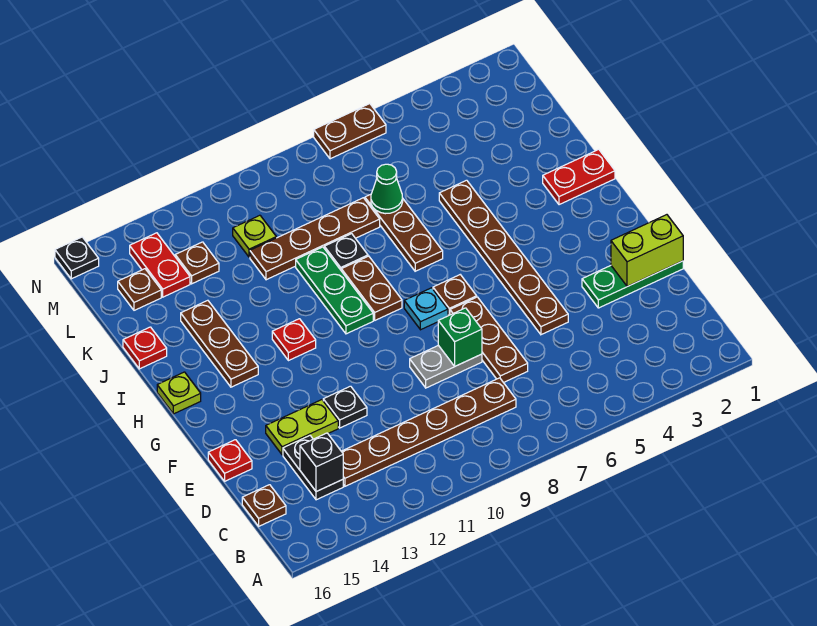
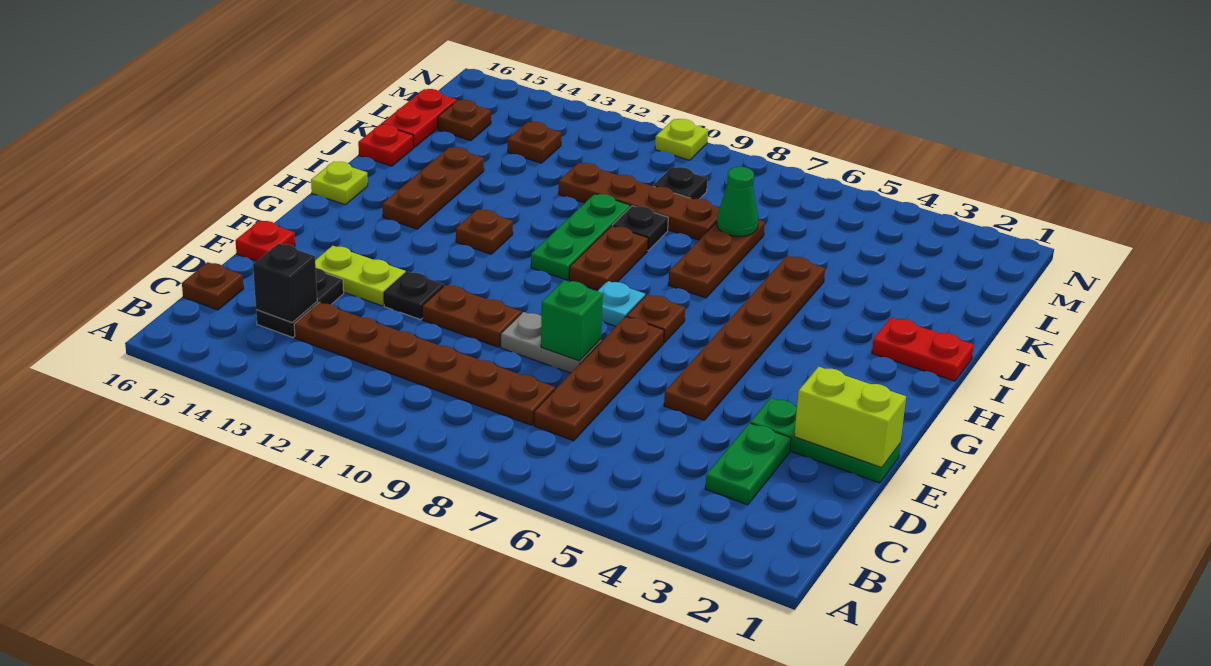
none -> green 1x2 plate [705,423,791,505]
brown 1x3 plate [450,297,528,383] -> brown 1x4 plate [534,317,664,441]
red 1x1 plate [272,319,316,361] -> brown 1x1 plate [456,209,513,254]
lime 1x1 plate [233,215,276,257] -> lime 1x1 plate moved to [655,119,708,160]
red 1x2 plate [130,233,190,297] -> red 1x2 plate moved to [381,89,457,147]
brown 1x2 plate [314,104,386,159] -> brown 1x2 plate moved to [422,285,521,347]
black 1x1 plate [55,237,99,279] -> black 1x1 plate moved to [653,167,708,199]

